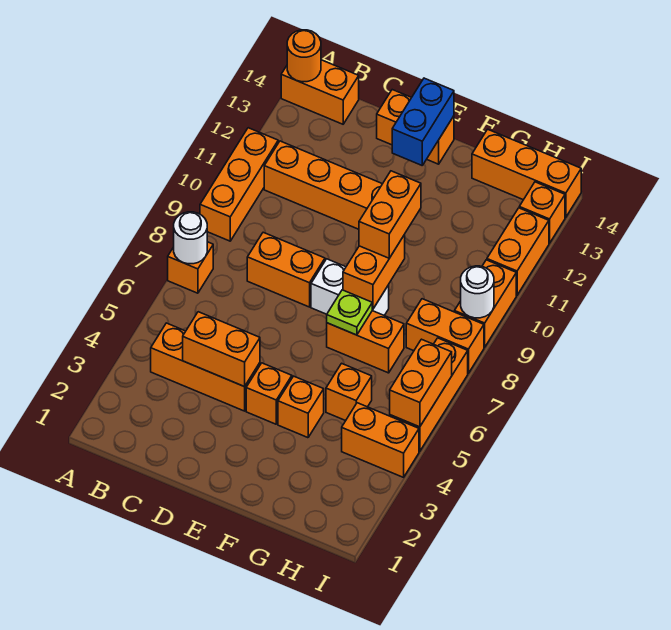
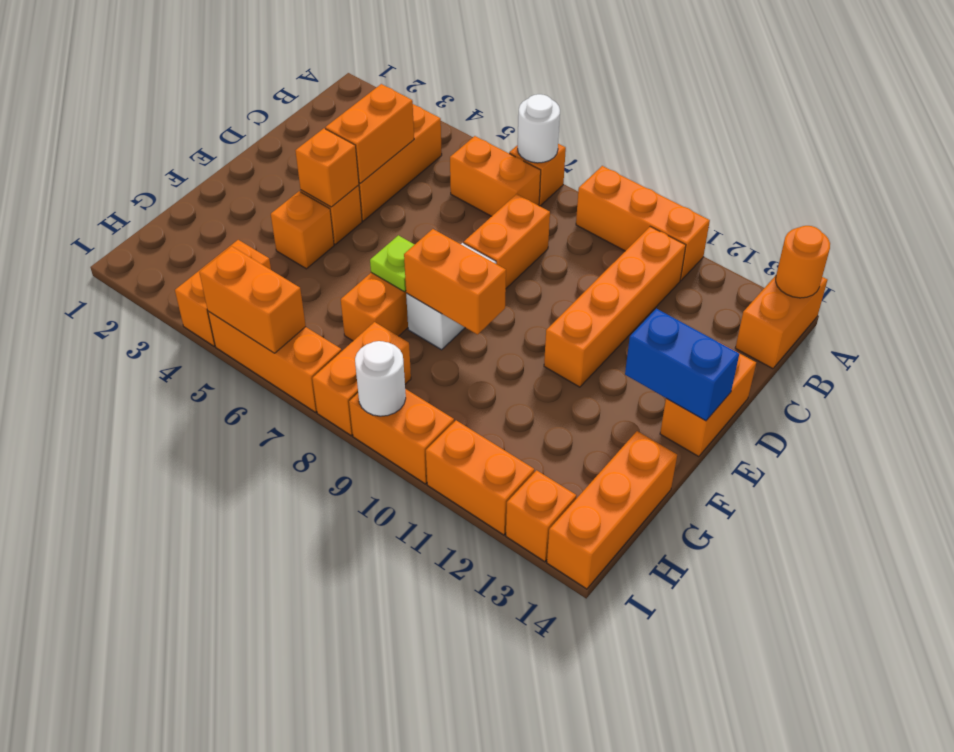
orange 1x2 brick [359,171,421,258] -> orange 1x2 brick moved to [450,136,541,216]
orange 1x1 brick [326,363,372,421] -> orange 1x1 brick moved to [295,128,359,207]

